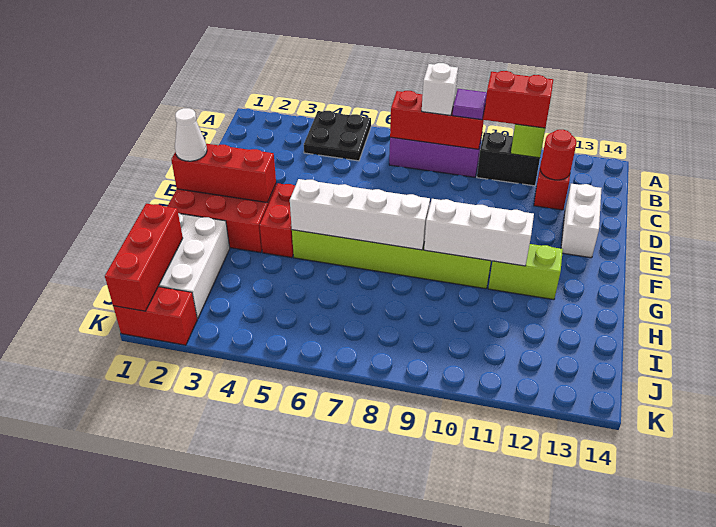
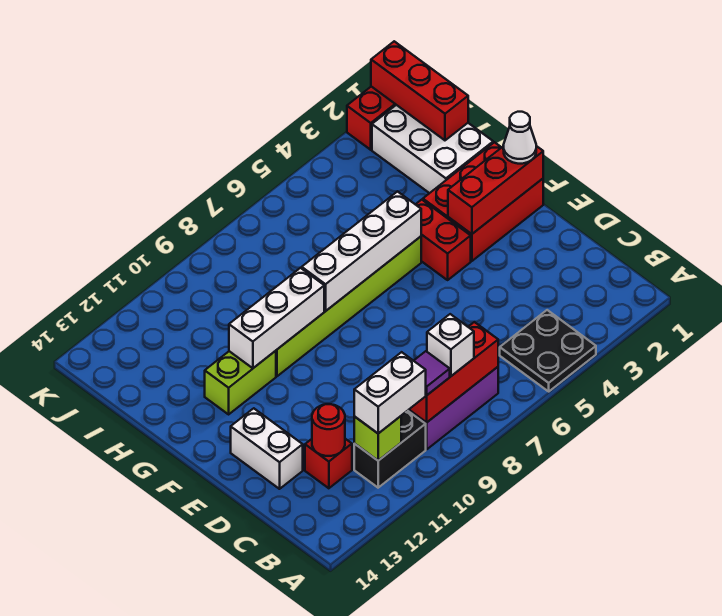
red 1x2 brick [484,71,553,128] -> white 1x2 brick [354,352,426,433]

